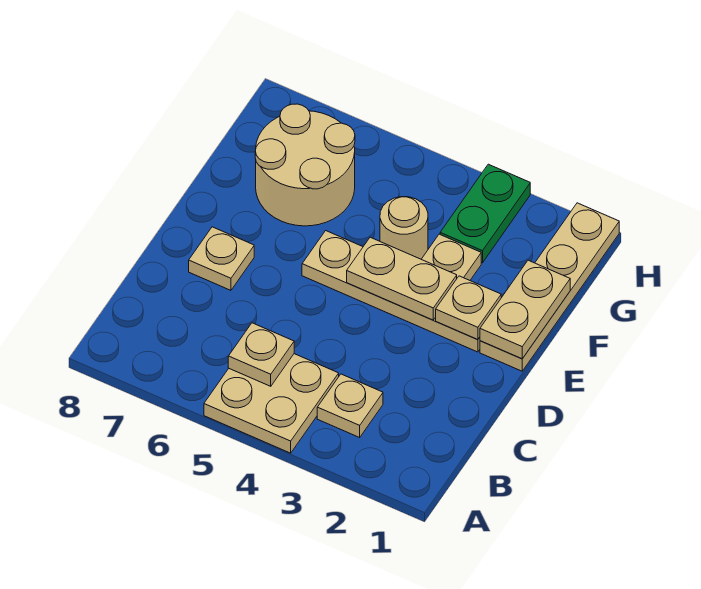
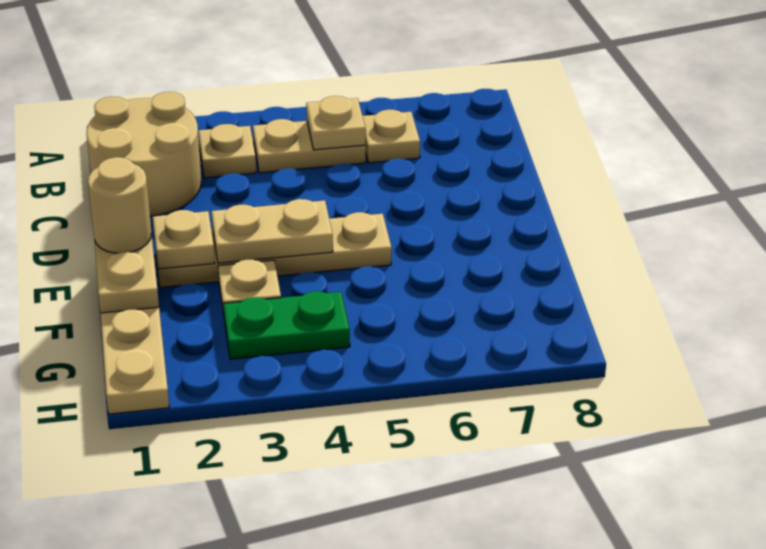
tan 2x2 plate [204,354,339,453] -> tan 1x2 plate [253,119,366,173]
tan 1x1 plate [189,227,254,290] -> tan 1x1 plate moved to [363,110,420,163]
tan 1x1 round brick [380,197,428,259] -> tan 1x1 round brick moved to [88,157,152,253]
tan 2x2 round brick [255,104,355,226] -> tan 2x2 round brick moved to [86,92,201,216]
green 1x2 plate [440,164,530,263] -> green 1x2 plate turned to [223,291,350,359]

